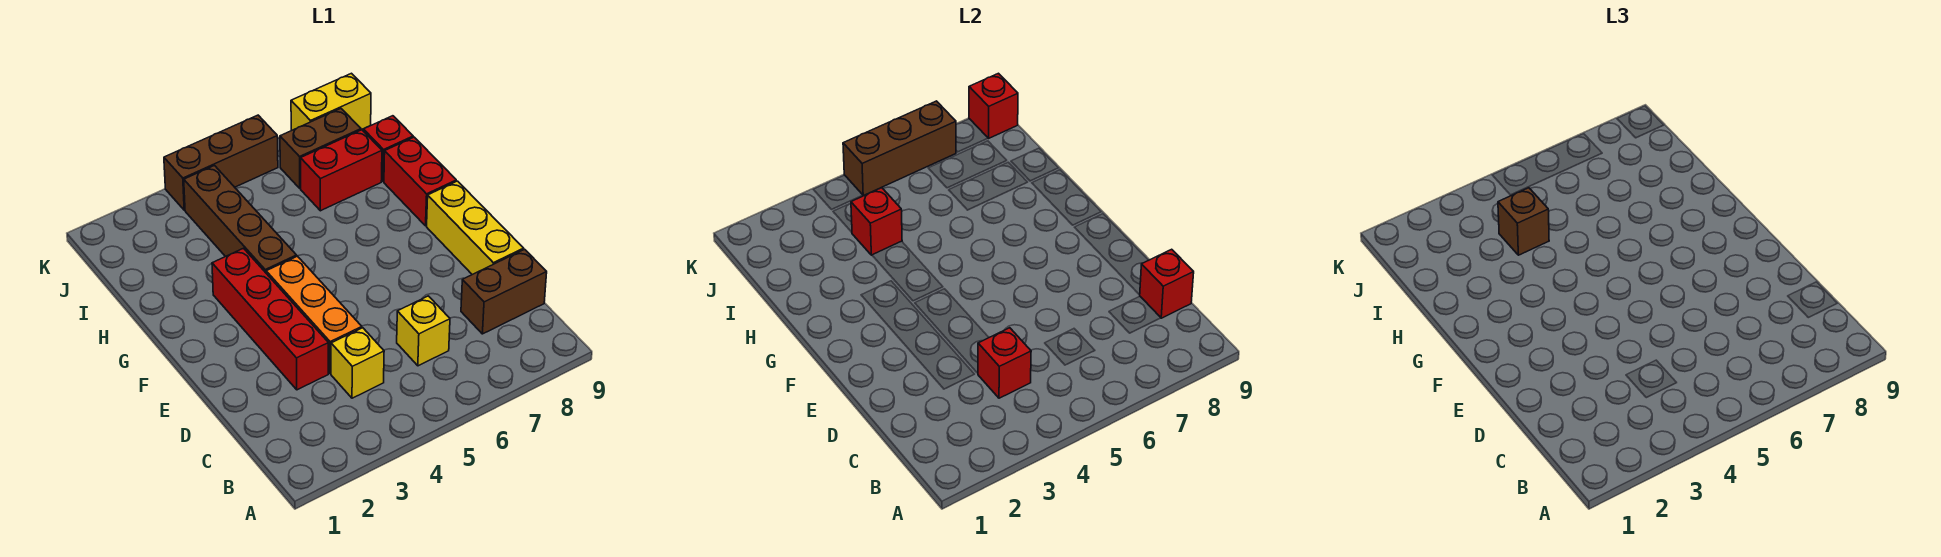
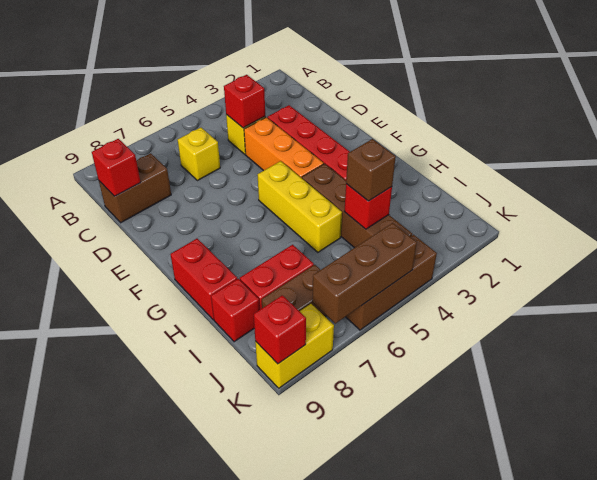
yellow 1x3 brick [427,181,524,275] -> yellow 1x3 brick moved to [258,161,342,252]

